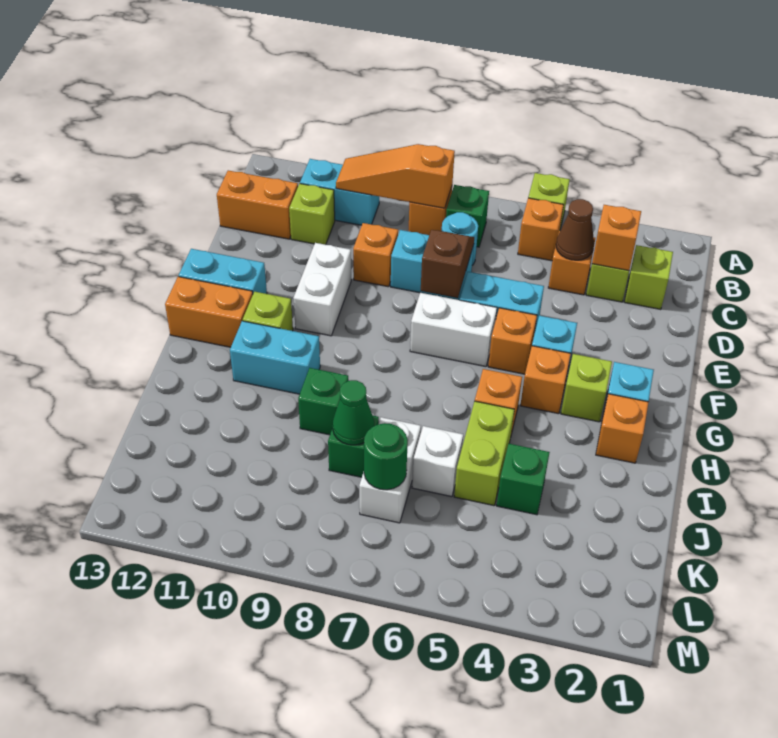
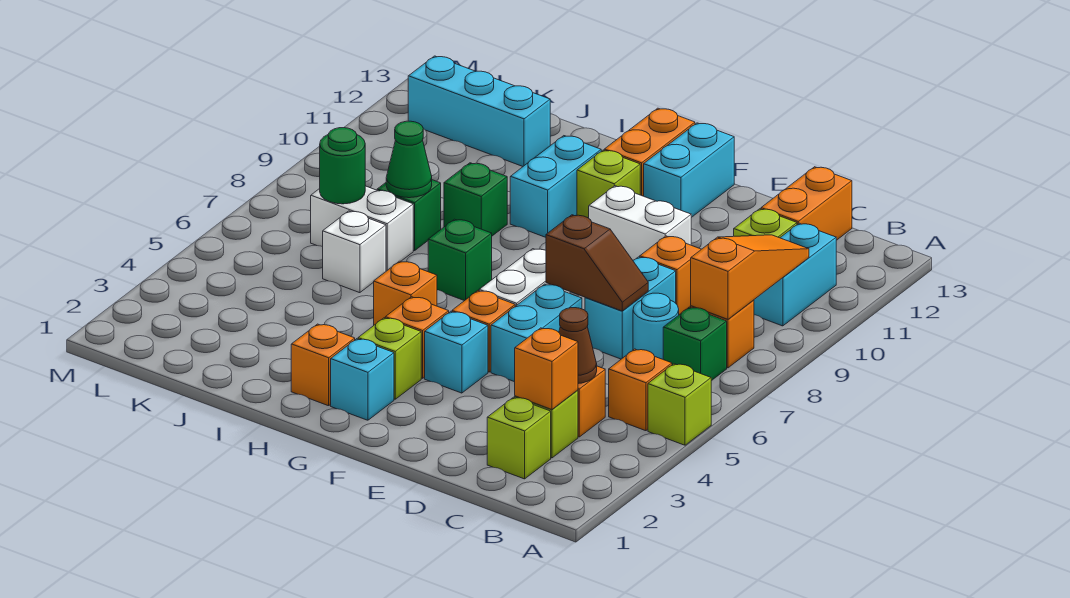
lime 1x2 brick [454,401,514,506] -> none
green 1x1 brick [497,444,550,515] -> green 1x1 brick moved to [428,219,492,301]
none -> cyan 1x3 brick [408,56,550,166]

